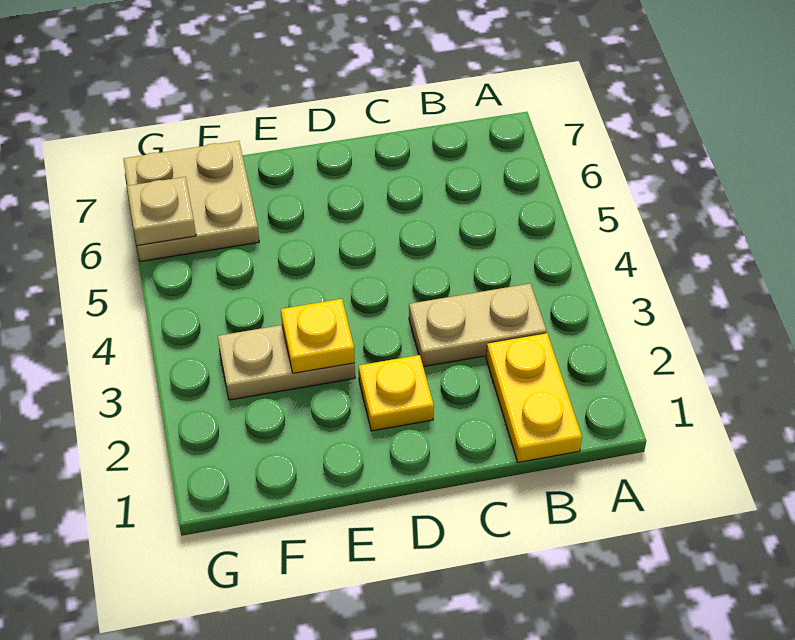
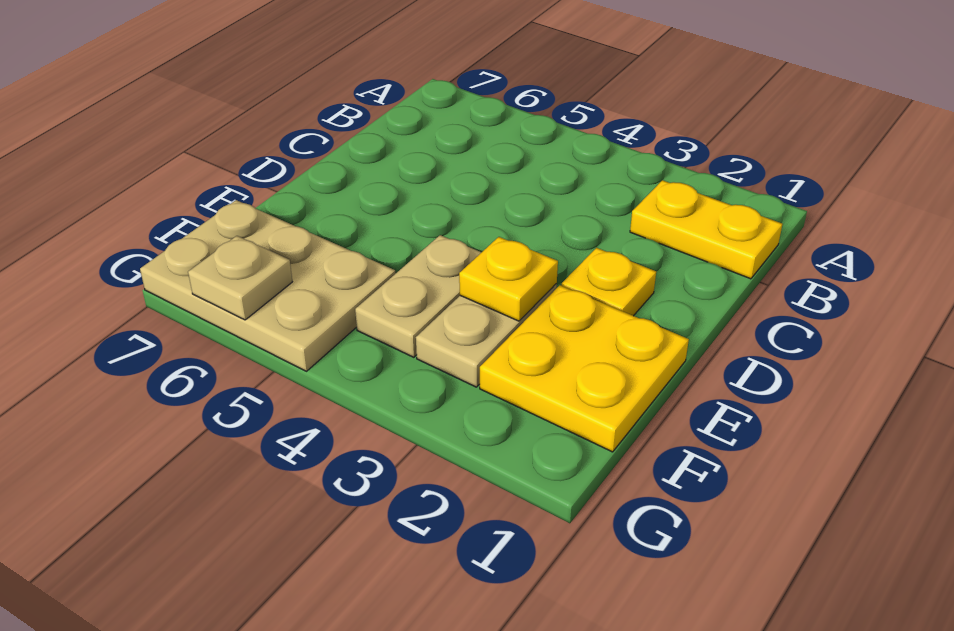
tan 1x2 plate [409,284,546,367] -> tan 1x2 plate moved to [355,235,482,357]
none -> yellow 2x2 plate [480,285,689,452]
tan 2x2 plate [123,141,259,261] -> tan 2x3 plate [140,200,396,371]

